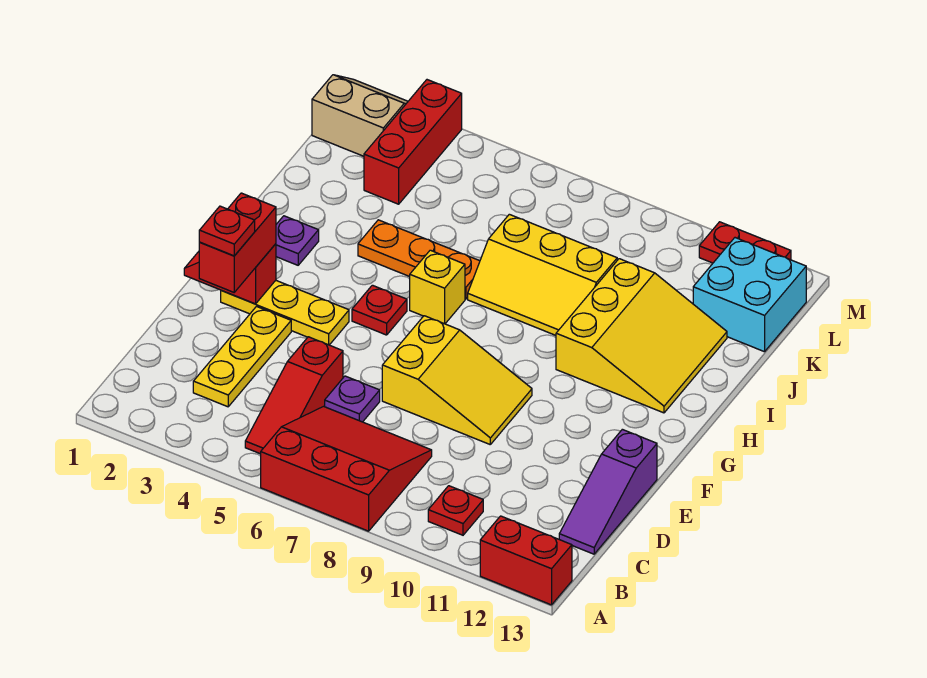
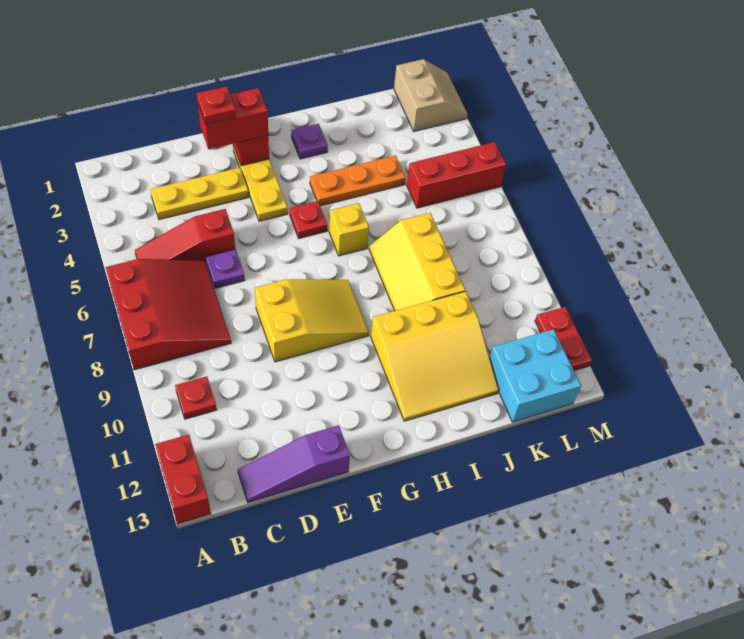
yellow 2x3 slope [382,316,532,444] -> yellow 2x3 slope turned to [255,279,369,362]
orange 1x3 plate [358,220,480,299] -> orange 1x3 plate turned to [310,155,406,206]
red 1x3 brick [364,80,462,204] -> red 1x3 brick moved to [407,142,506,208]

